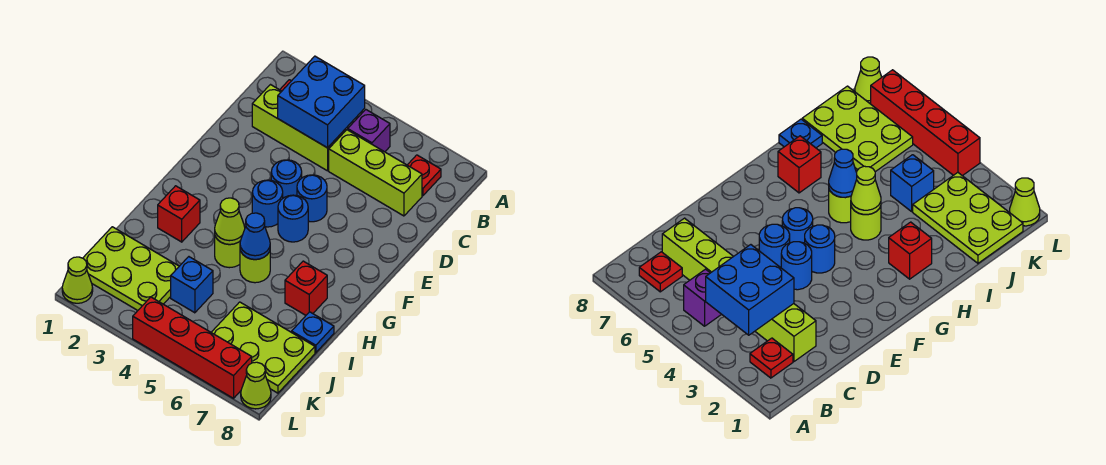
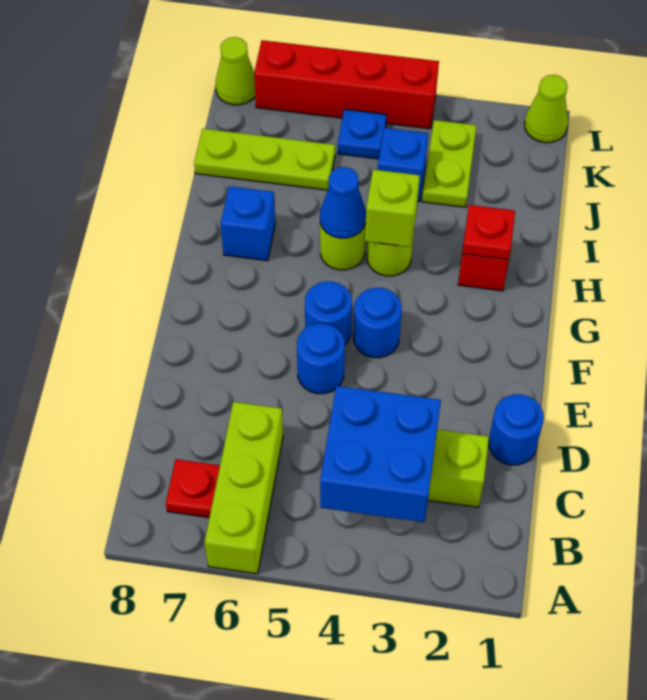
red 1x1 plate [750,338,793,378] -> red 1x1 plate moved to [462,205,515,260]
purple 1x1 brick [348,110,390,152] -> none
lime 1x3 brick [329,130,422,216] -> lime 1x3 brick turned to [204,402,283,574]
blue 1x1 round brick [271,160,302,198] -> blue 1x1 round brick moved to [489,394,544,465]
lime 1x1 cone [215,198,245,244] -> lime 1x1 brick [365,170,420,247]
red 1x1 brick [285,261,327,315] -> blue 1x1 brick [221,186,275,261]
blue 1x1 plate [292,312,334,353] -> blue 1x1 plate moved to [338,109,387,159]
lime 2x3 plate [83,227,179,310] -> lime 1x2 plate [422,120,477,207]
lime 2x3 plate [211,302,315,393] -> lime 1x3 plate [194,129,335,190]

